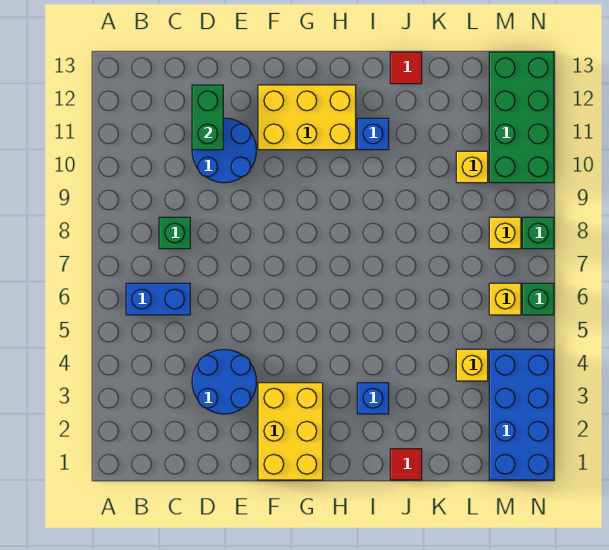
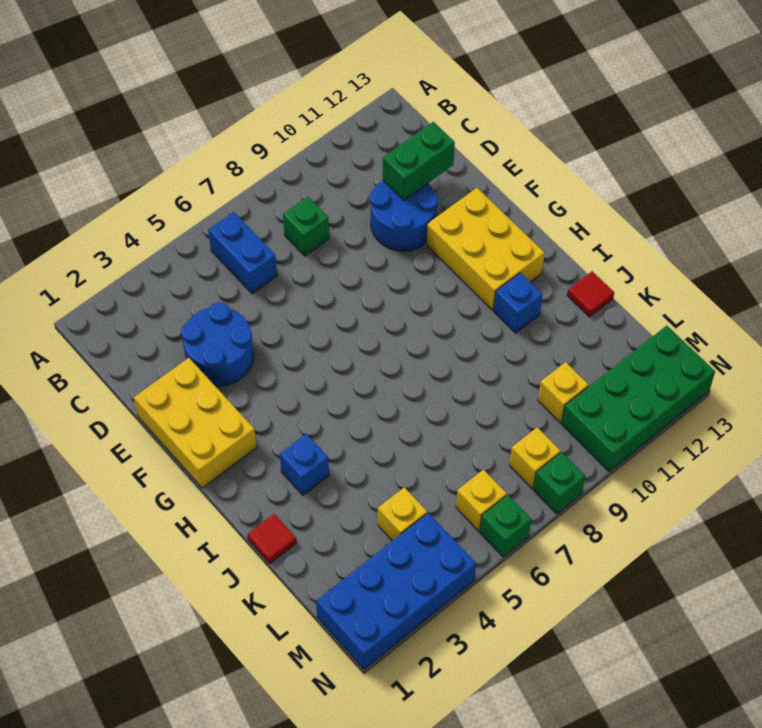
yellow 2x3 brick [258,383,323,480] -> yellow 2x3 brick turned to [134,358,257,488]

